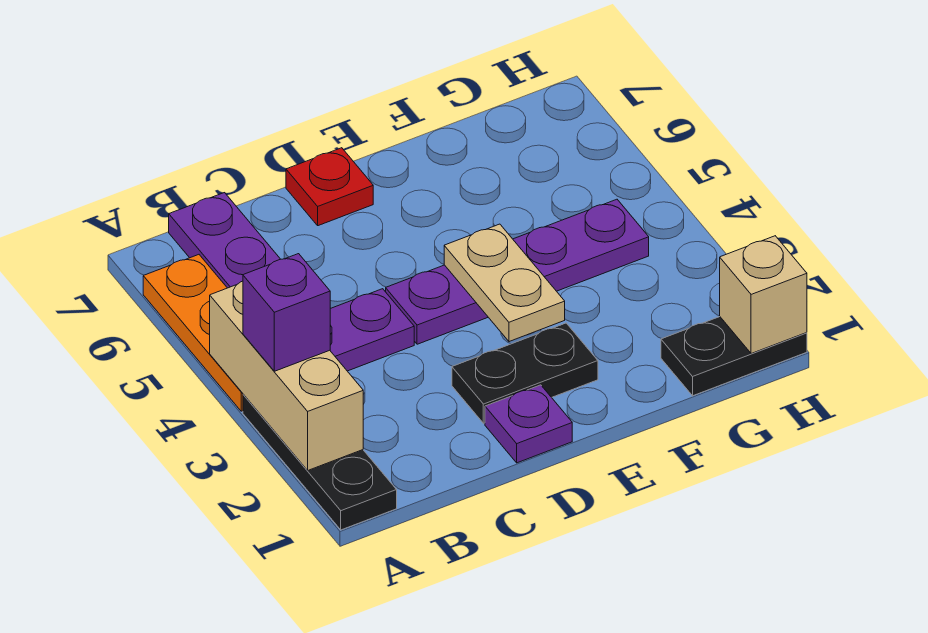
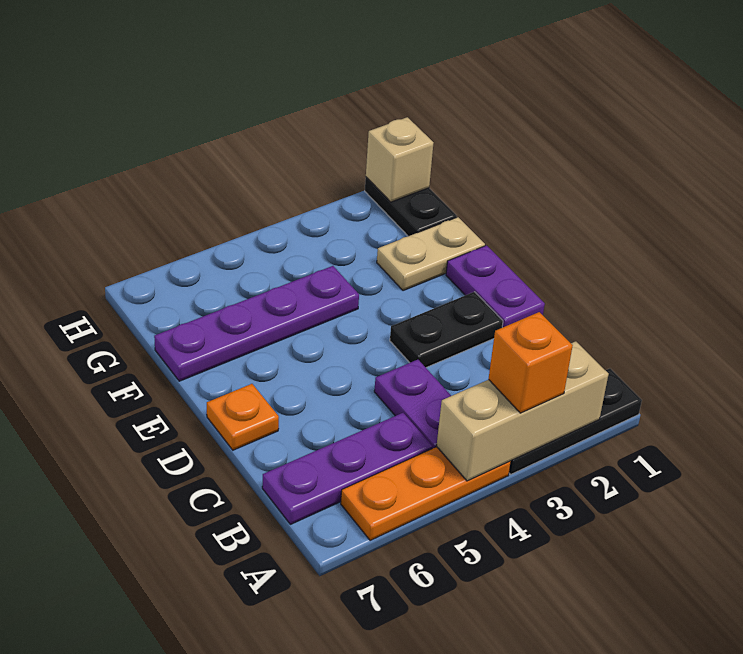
purple 1x1 brick [243,254,330,371] -> orange 1x1 brick [489,312,573,413]
purple 1x1 plate [485,385,572,463] -> purple 1x2 plate [446,245,545,327]
black 1x2 plate [452,323,598,423] -> black 1x2 plate turned to [390,292,503,367]
purple 1x4 plate [386,199,649,344] -> purple 1x4 plate turned to [154,266,359,381]
red 1x1 plate [286,148,373,226] -> orange 1x1 plate [207,384,279,450]
tan 1x2 plate [444,224,565,342] -> tan 1x2 plate moved to [377,217,485,291]

